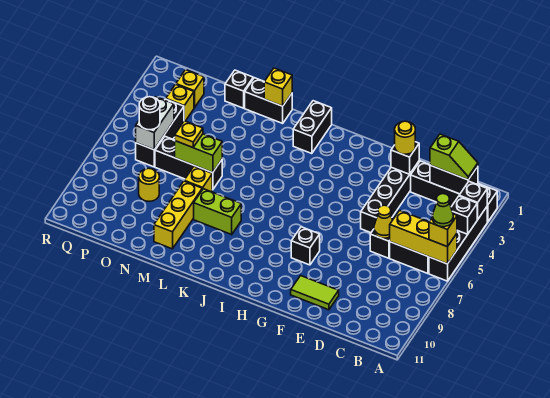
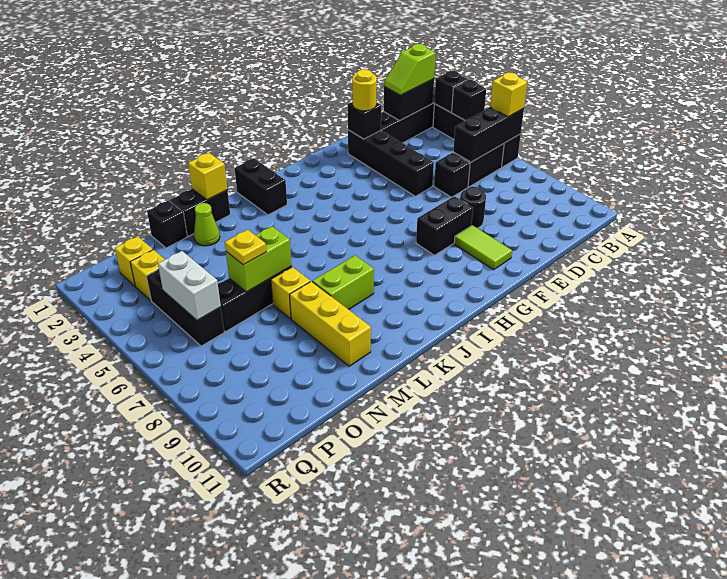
yellow 1x3 brick [390,211,457,264] -> black 1x3 brick [453,107,524,162]
lime 1x1 cone [433,194,453,227] -> lime 1x1 cone moved to [194,203,220,246]
lime 1x2 slope [430,134,478,180] -> lime 1x2 slope turned to [384,44,436,95]
yellow 1x1 cone [374,205,392,238] -> none
lime 1x2 tile [291,276,339,310] -> lime 1x2 tile turned to [454,225,512,270]
black 1x1 brick [291,227,320,265] -> black 1x2 brick [416,196,473,255]
yellow 1x1 round brick [139,168,159,201] -> none
black 1x1 round brick [139,97,160,130] -> black 1x1 round brick moved to [460,187,486,228]

